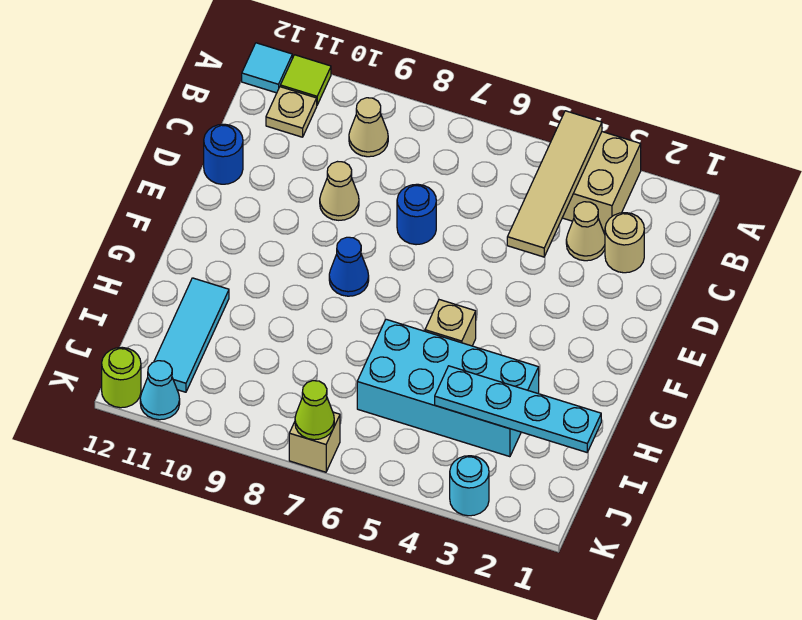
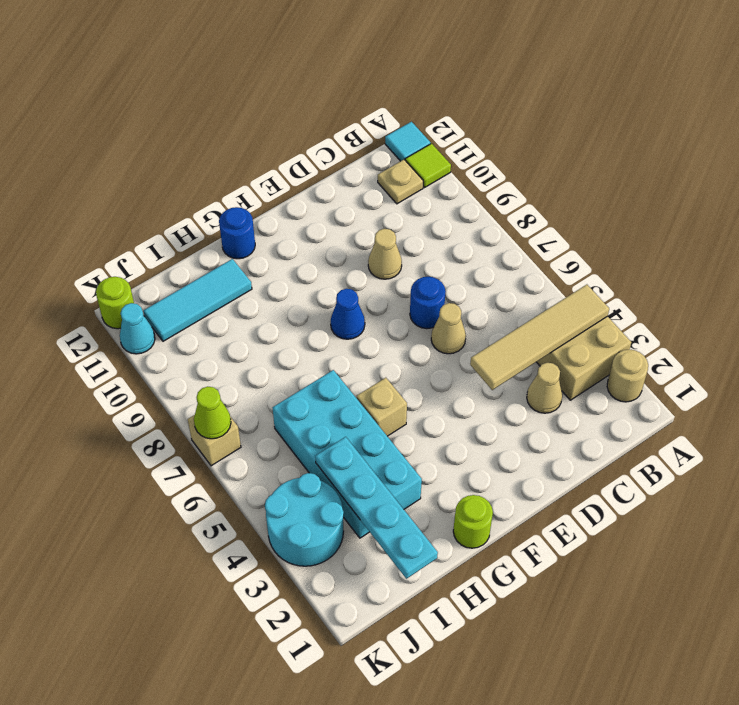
tan 1x1 cone [349,98,388,157] -> tan 1x1 cone moved to [431,303,466,354]
tan 1x1 round brick [605,213,644,273] -> tan 1x1 round brick moved to [607,349,648,402]
blue 1x1 round brick [204,124,243,184] -> blue 1x1 round brick moved to [219,207,255,259]
none -> lime 1x1 round brick [453,495,493,548]
cyan 1x1 round brick [450,456,489,516] -> cyan 2x2 round brick [265,473,344,566]

